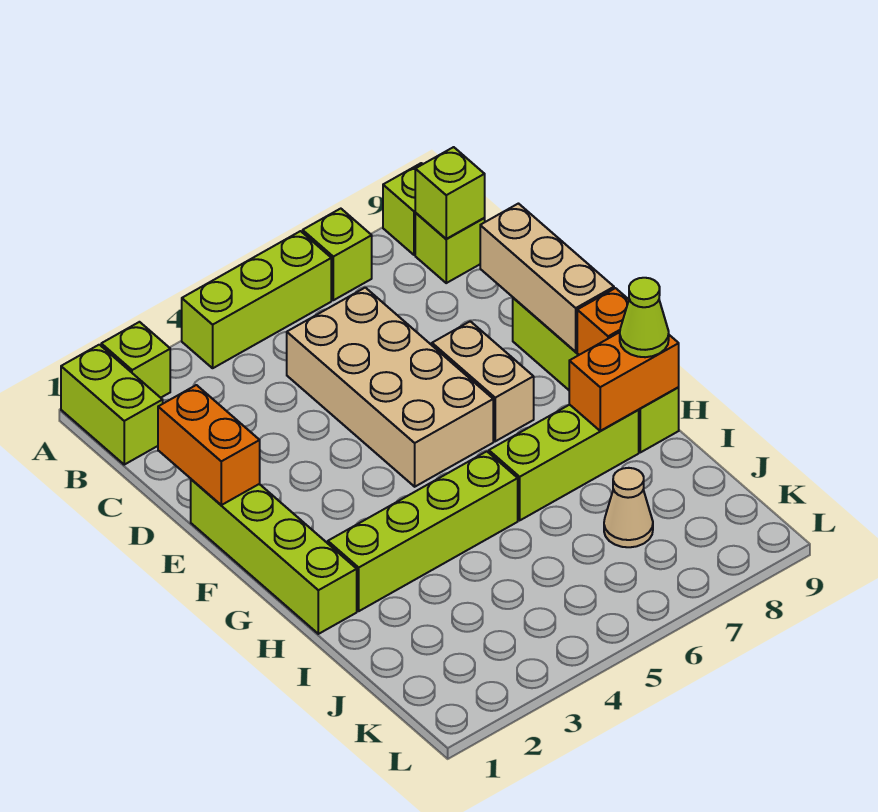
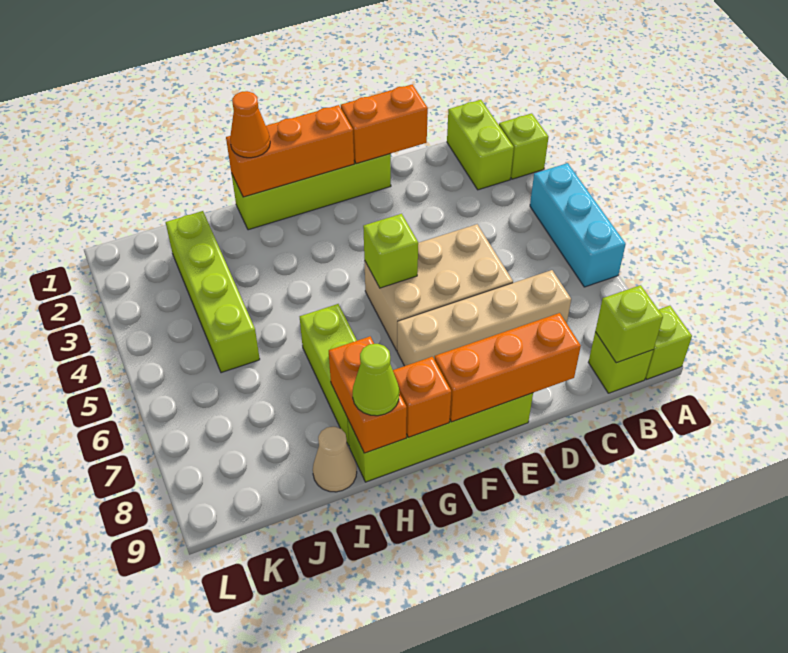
lime 1x2 brick [61,345,163,465] -> lime 1x2 brick turned to [447,100,514,190]
lime 1x3 brick [182,231,331,368] -> cyan 1x3 brick [530,163,626,287]
lime 1x1 brick [303,209,372,300] -> lime 1x1 brick moved to [363,214,418,288]
tan 2x4 brick [287,288,493,487] -> tan 2x3 brick [364,224,513,351]
tan 1x3 brick [480,204,614,352] -> orange 1x3 brick [435,313,581,422]
tan 1x2 brick [432,321,534,441] -> tan 1x4 brick [397,270,571,366]
none -> orange 1x3 brick [226,105,354,197]
none -> orange 1x1 cone [230,91,270,158]
lime 1x4 brick [328,451,518,611] -> lime 1x4 brick moved to [166,211,260,373]
tan 1x1 cone [604,468,653,547] -> tan 1x1 cone moved to [313,427,357,492]

